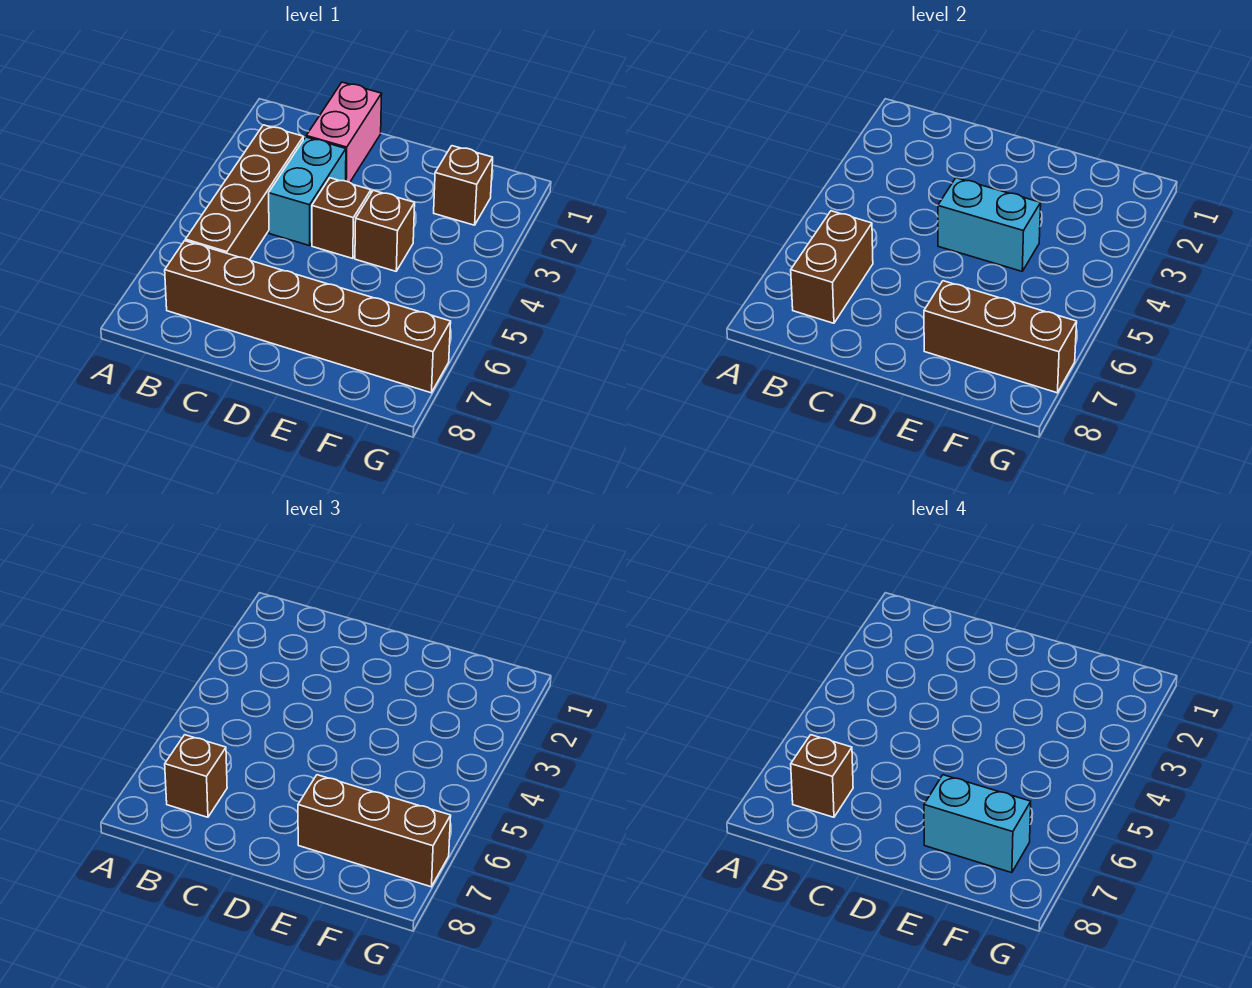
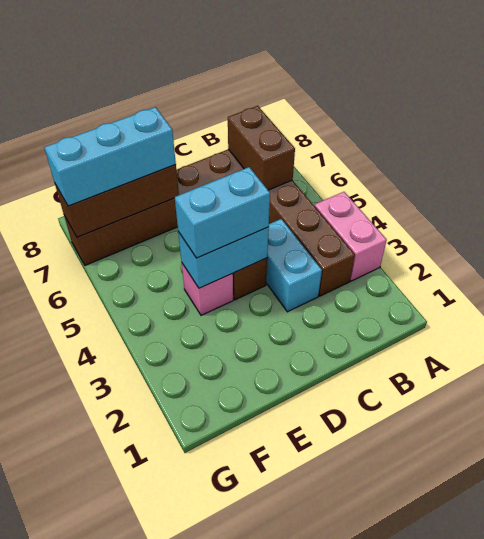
brown 1x1 brick [165,735,227,817] -> none
brown 1x1 brick [791,735,853,817] -> none
pink 1x2 brick [306,82,382,182] -> pink 1x2 brick moved to [315,192,387,281]
brown 1x1 brick [355,190,415,271] -> pink 1x1 brick [182,264,233,315]
brown 1x3 brick [298,775,451,887] -> cyan 1x3 brick [44,107,176,206]
cyan 1x2 brick [924,775,1031,873] -> cyan 1x2 brick moved to [175,167,270,258]
brown 1x1 brick [434,146,493,225] -> none

